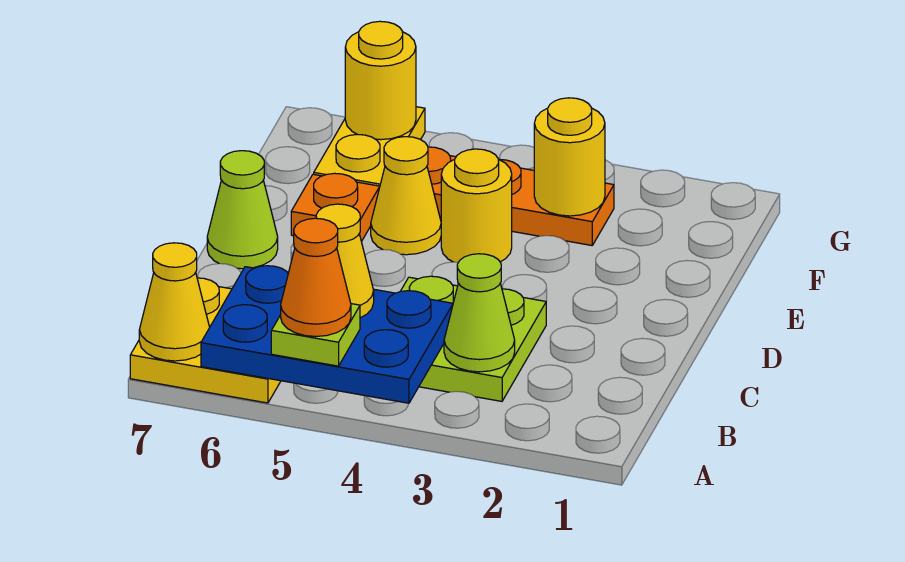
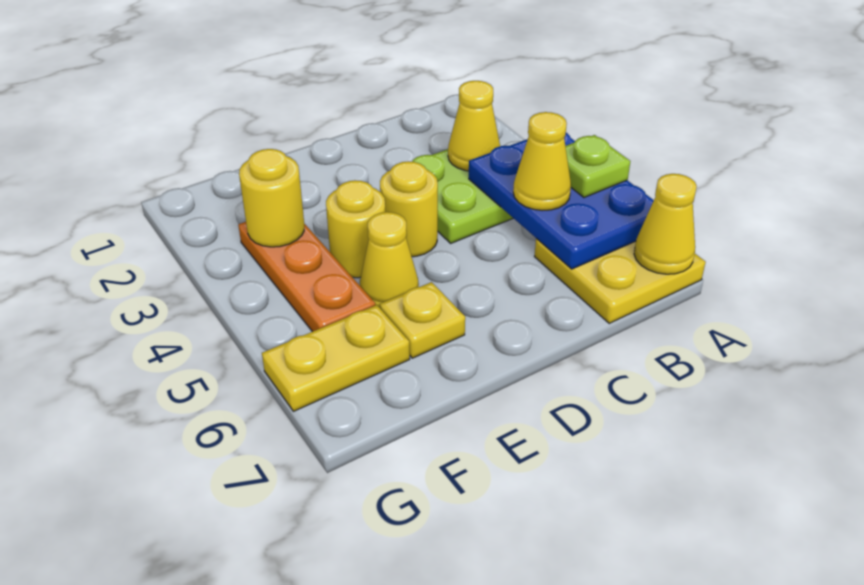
orange 1x1 cone [281,218,351,337] -> none
lime 1x1 cone [444,254,515,372] -> yellow 1x1 cone [448,81,500,171]
lime 1x1 cone [207,151,278,269] -> none
orange 1x1 plate [291,173,380,242] -> yellow 1x1 plate [380,282,465,358]
yellow 1x1 round brick [345,21,416,140] -> yellow 1x1 round brick moved to [380,161,438,257]

